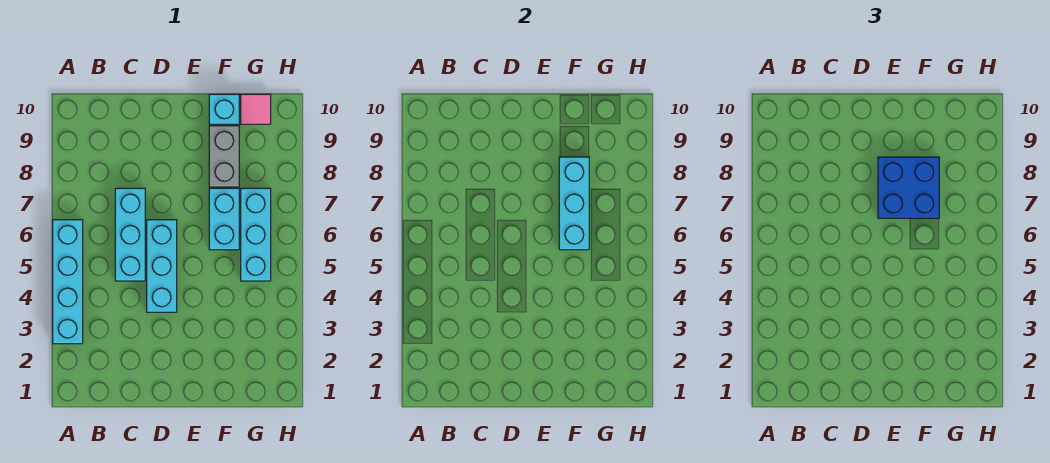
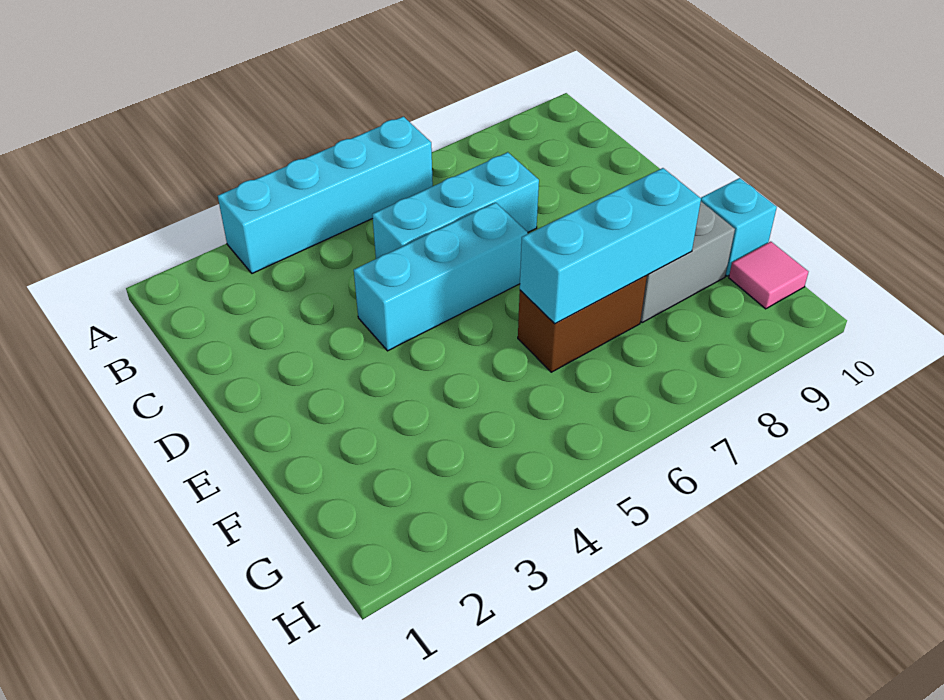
blue 2x2 brick [878,157,939,218] -> none
cyan 1x2 brick [209,188,239,250] -> brown 1x2 brick [518,275,647,372]
cyan 1x3 brick [241,188,271,281] -> none

